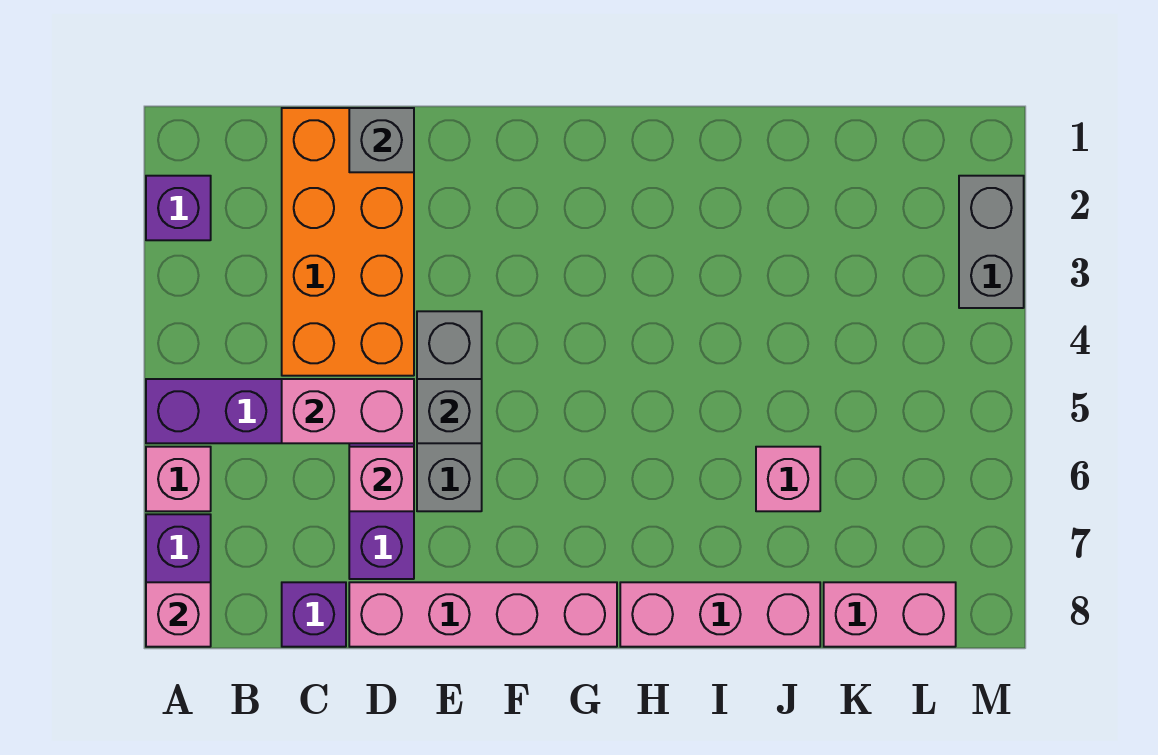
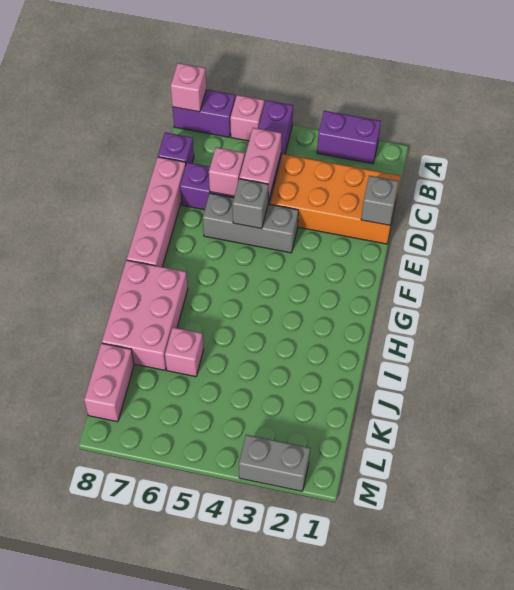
purple 1x1 brick [146,176,211,240] -> purple 1x2 brick [317,111,381,164]
pink 1x3 brick [620,582,820,647] -> pink 2x3 brick [102,260,188,370]

